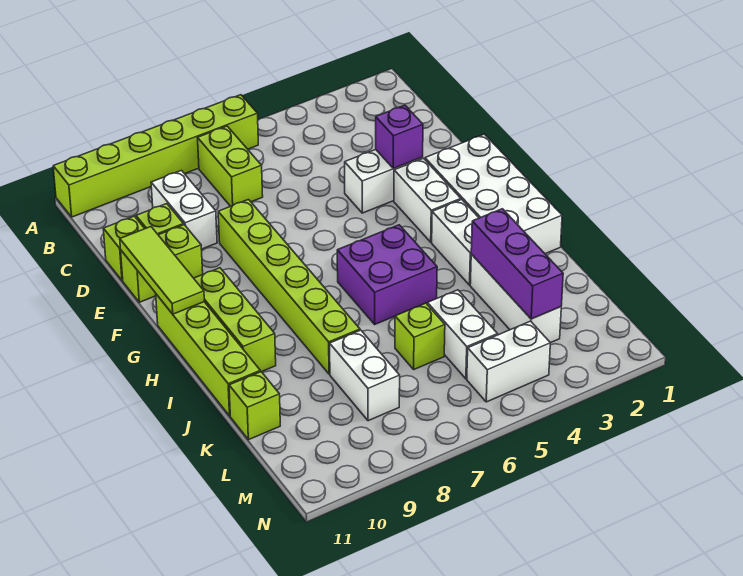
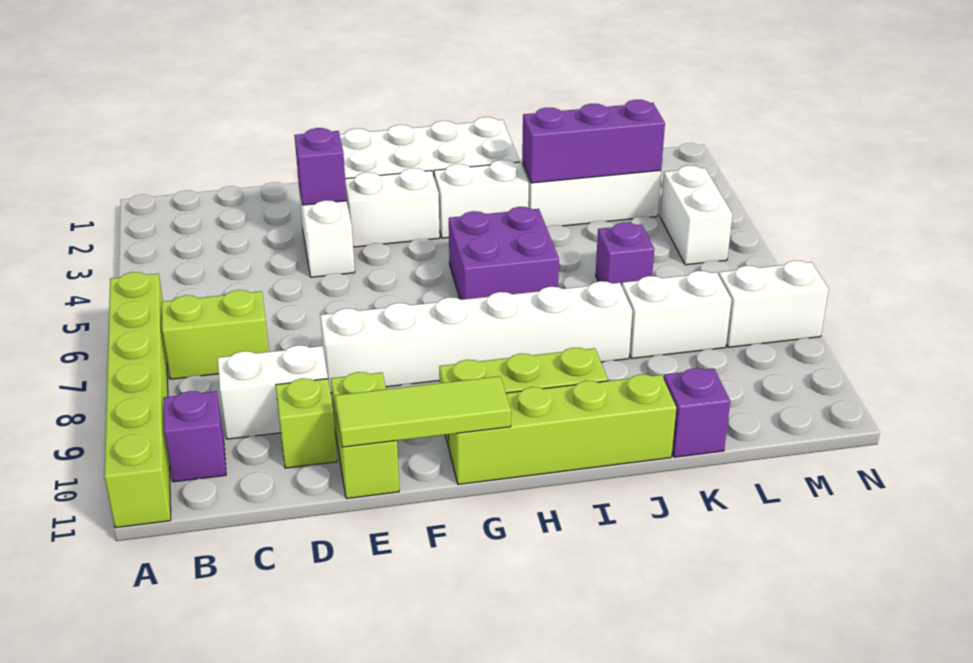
none -> purple 1x1 brick [163,391,226,482]
lime 1x1 brick [103,216,145,281] -> none
lime 1x6 brick [218,200,360,374] -> white 1x6 brick [320,281,632,393]
white 1x2 brick [427,290,498,379] -> white 1x2 brick moved to [719,261,829,347]
lime 1x1 brick [395,303,445,369] -> purple 1x1 brick [596,222,654,286]
lime 1x1 brick [229,372,280,440] -> purple 1x1 brick [664,368,730,457]

